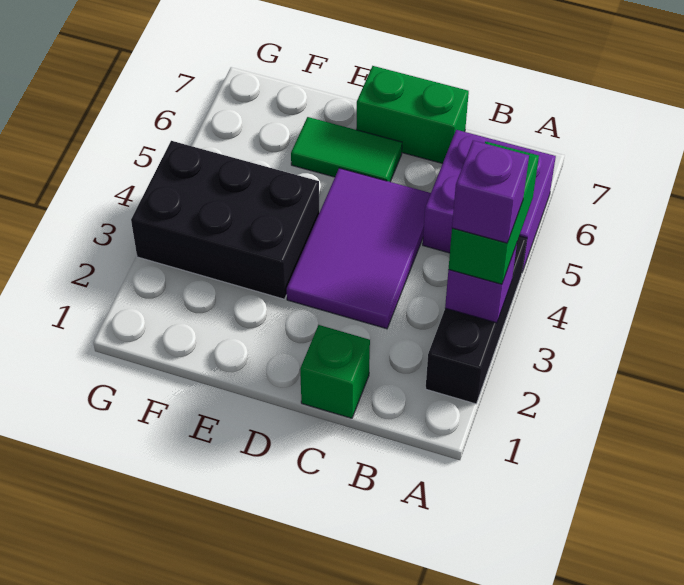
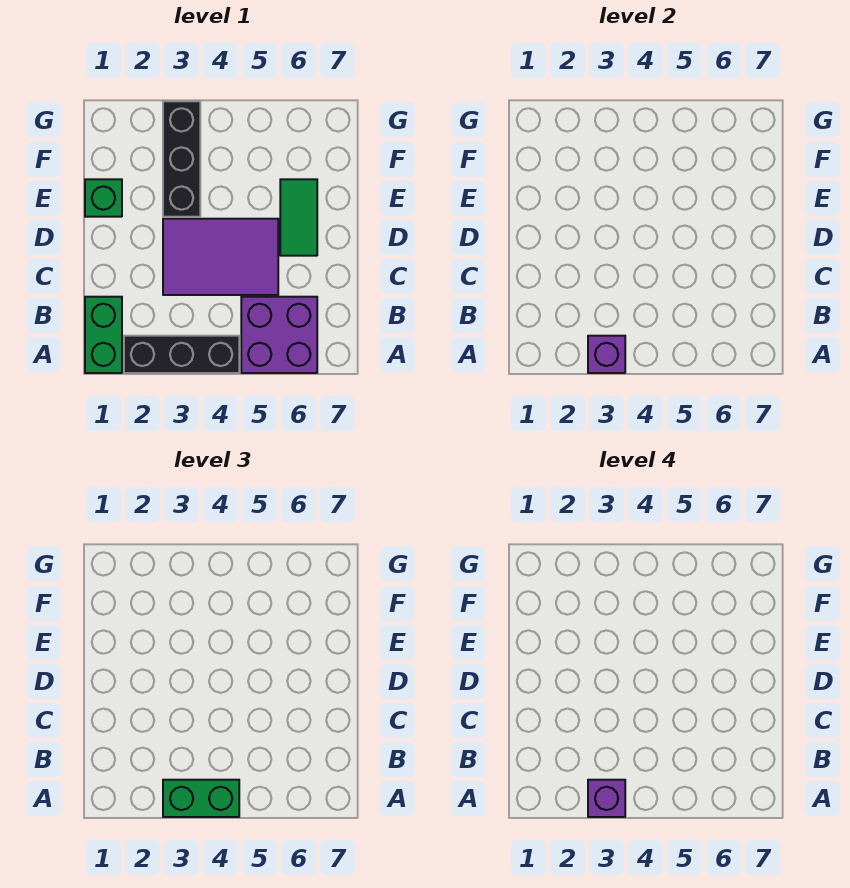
green 1x1 brick [300,325,370,418] -> green 1x1 brick moved to [85,179,122,217]
green 1x2 brick [356,66,469,164] -> green 1x2 brick moved to [85,297,122,373]
black 2x3 brick [131,141,319,299] -> black 1x3 brick [163,101,200,217]

